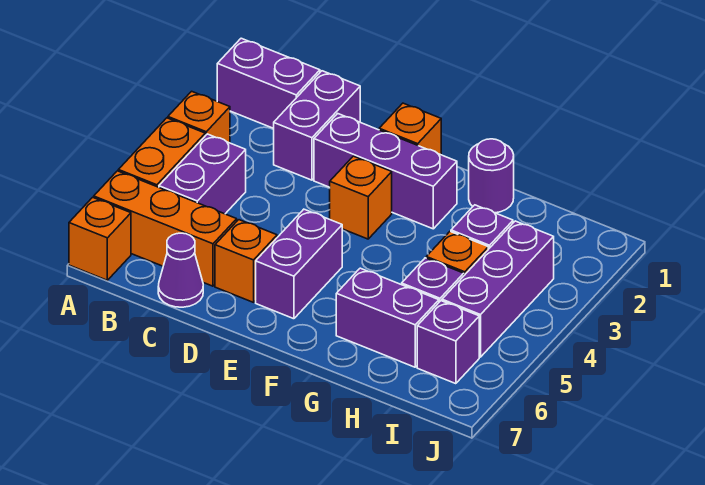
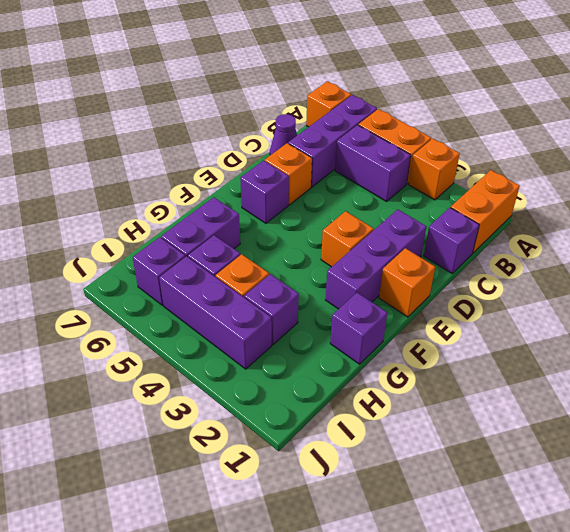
purple 1x2 brick [217,38,320,128] -> orange 1x2 brick [451,170,520,253]
orange 1x3 brick [94,171,237,286] -> purple 1x3 brick [288,95,377,187]
purple 1x2 brick [274,71,360,180] -> purple 1x1 brick [424,208,479,273]
purple 1x2 brick [256,209,342,319] -> purple 1x1 brick [240,160,289,223]
purple 1x1 round brick [469,139,514,213] -> purple 1x1 brick [330,293,387,364]

